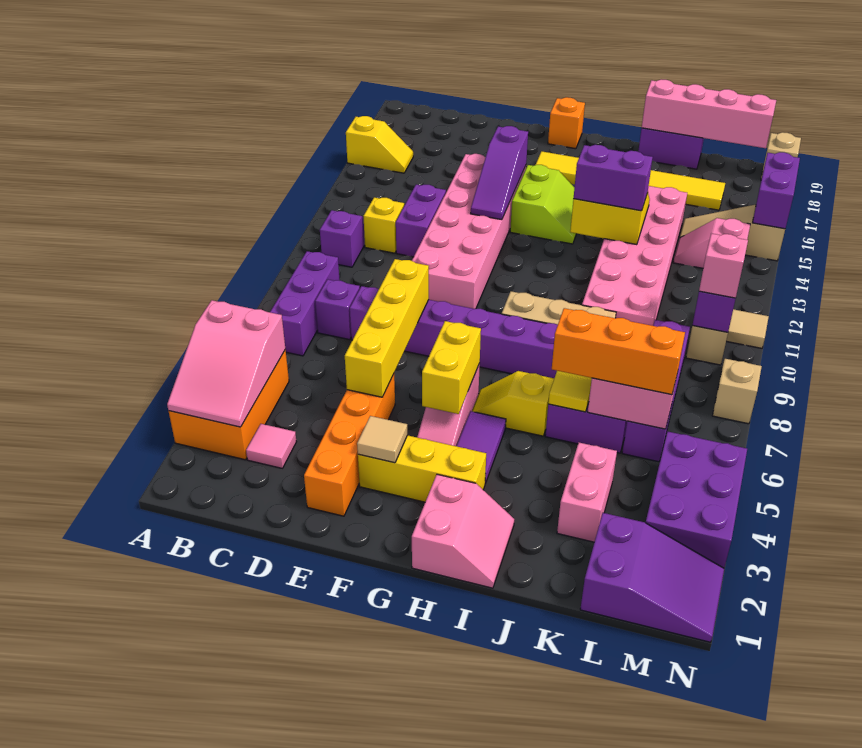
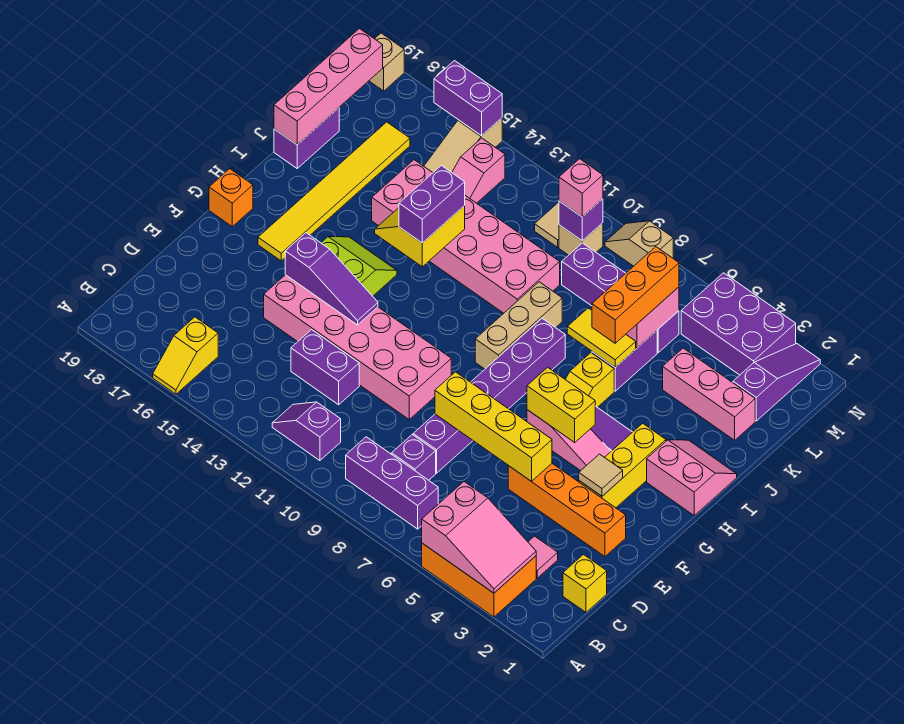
yellow 1x2 slope [346,116,413,173] -> yellow 1x2 slope turned to [153,317,218,394]
yellow 1x1 brick [364,197,404,253] -> yellow 1x1 brick moved to [563,555,607,612]
pink 1x2 brick [557,443,617,542] -> pink 1x3 brick [663,348,755,440]
purple 2x3 slope [580,513,724,642] -> purple 1x3 slope [733,344,820,421]

